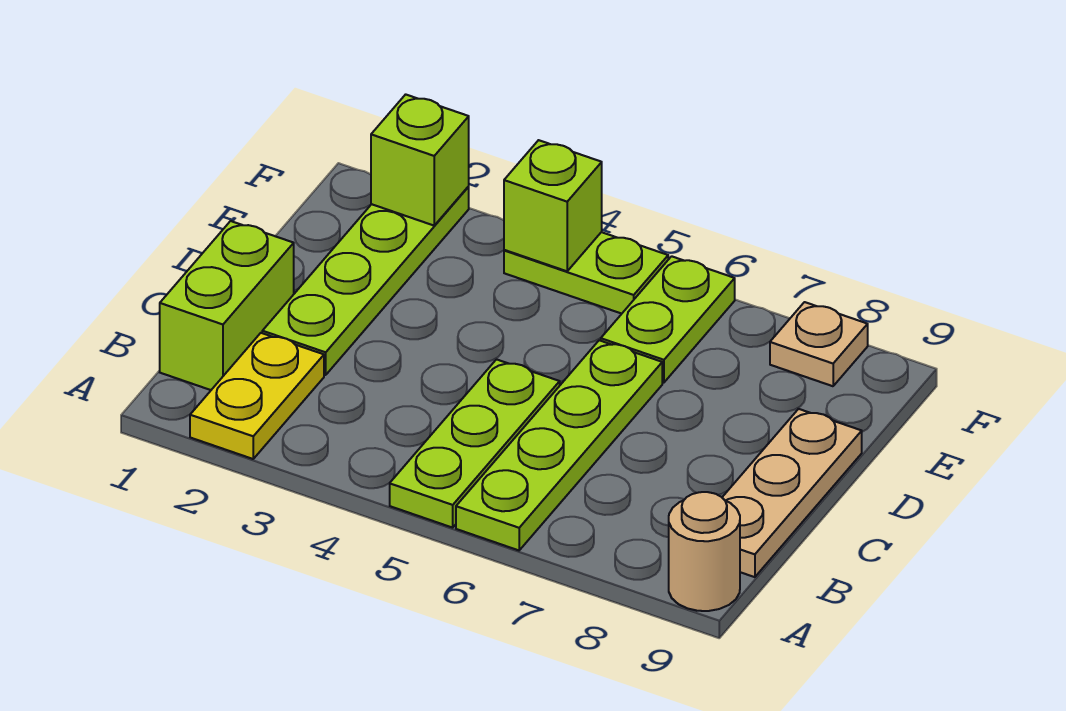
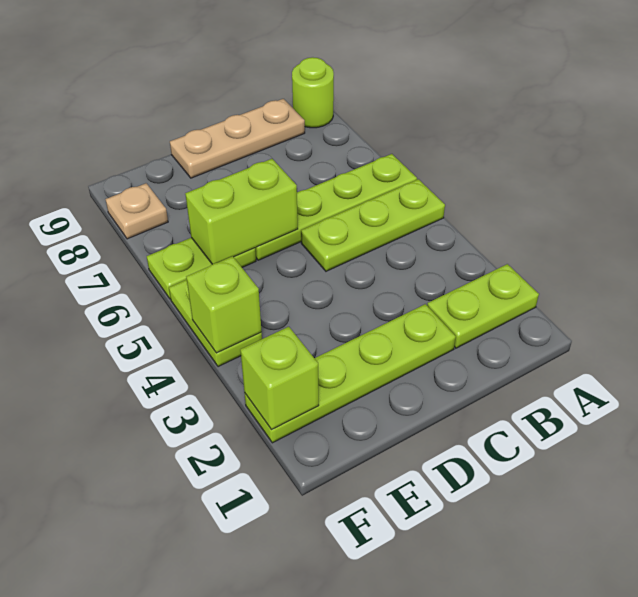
yellow 1x2 plate [190,333,324,459] -> lime 1x2 plate [427,264,539,348]
tan 1x1 round brick [669,492,740,611] -> lime 1x1 round brick [292,57,334,128]
lime 1x2 brick [160,221,294,390] -> lime 1x2 brick moved to [185,159,298,264]

